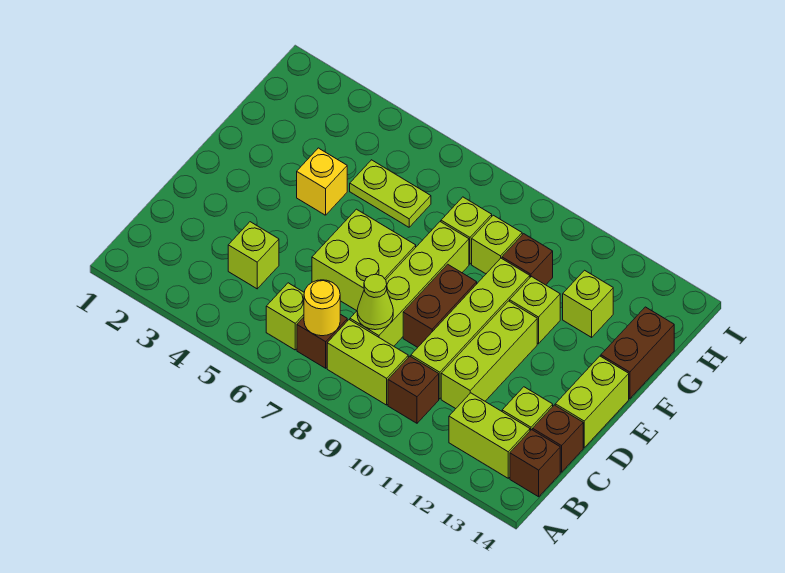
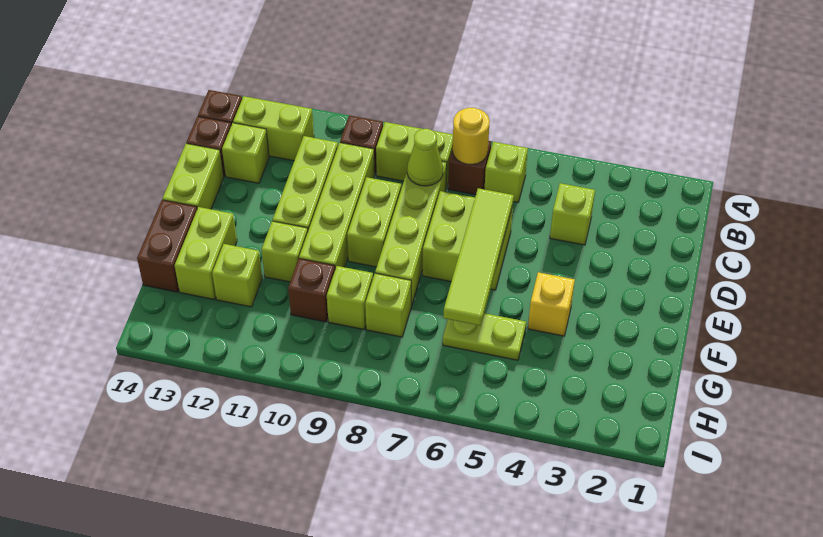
none -> lime 1x4 tile [443,188,514,326]
brown 1x2 brick [403,264,477,347] -> lime 1x2 brick [347,177,401,267]
none -> lime 1x2 brick [175,207,237,300]

